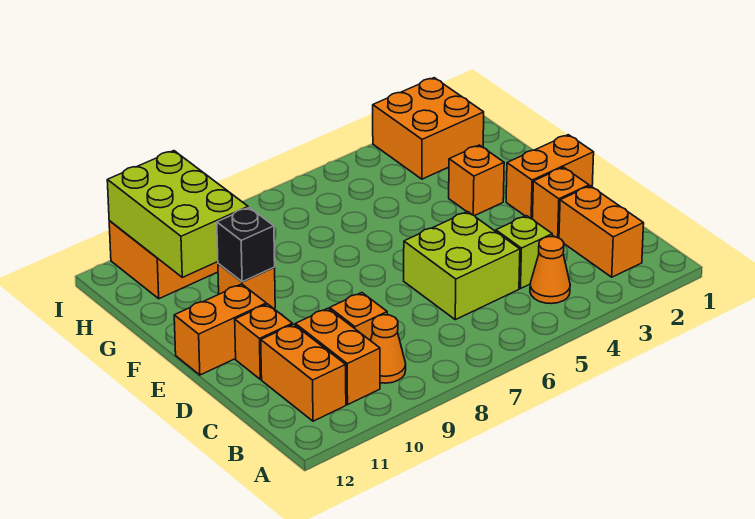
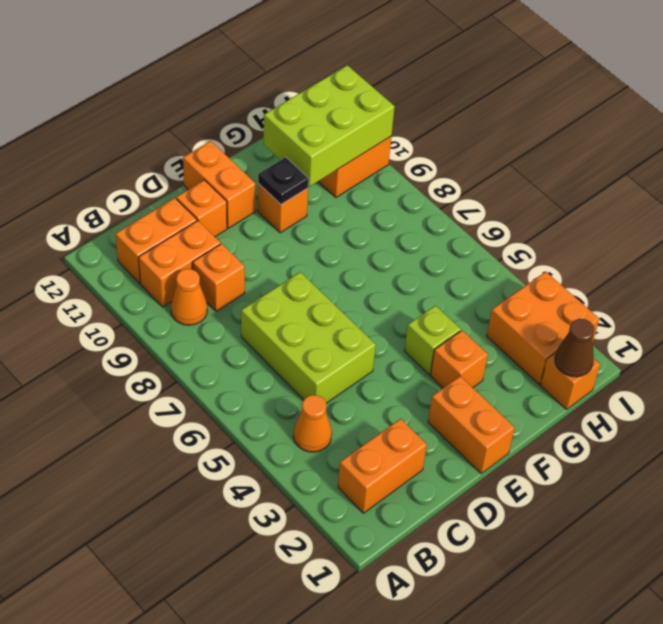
lime 1x1 brick [496,216,552,288] -> lime 1x1 brick moved to [404,306,461,375]
lime 2x2 brick [404,212,520,320] -> lime 2x3 brick [241,272,376,403]
orange 1x1 brick [532,167,589,238] -> orange 1x1 brick moved to [540,353,600,409]
black 1x1 brick [217,207,275,282] -> black 1x1 plate [258,157,309,204]
none -> brown 1x1 cone [555,319,594,377]

